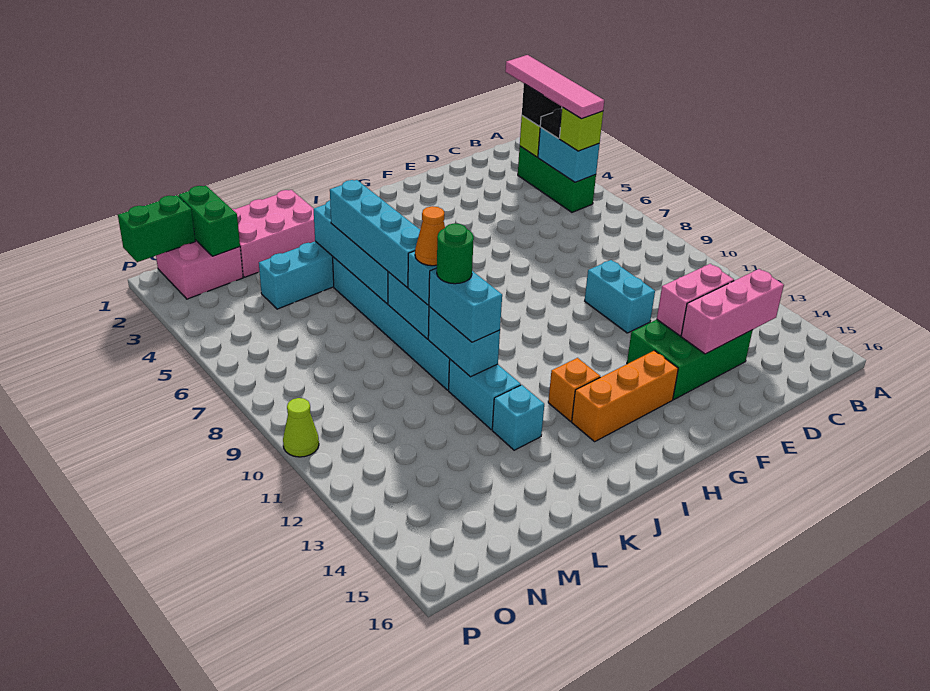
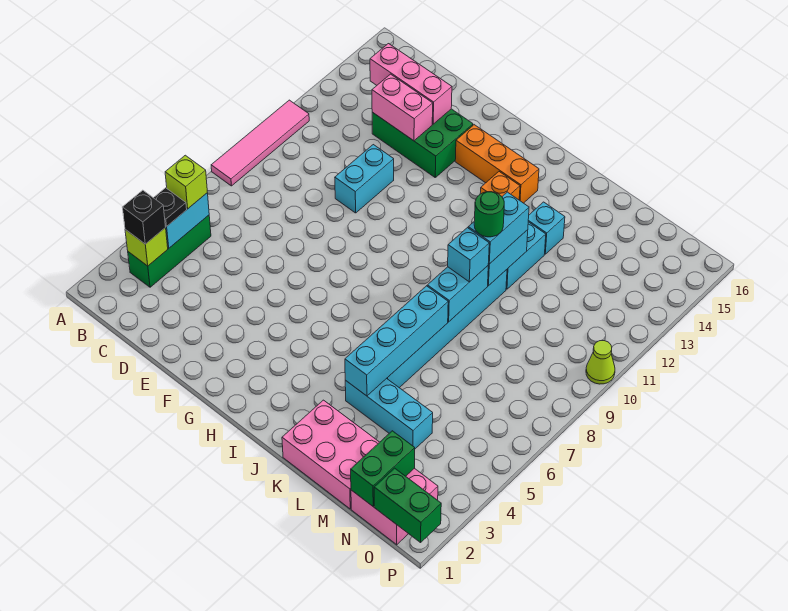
pink 1x4 tile [505,55,604,119] -> pink 1x4 tile moved to [211,100,309,186]
cyan 1x4 brick [330,180,420,287] -> none
orange 1x1 cone [415,206,445,266] -> none

